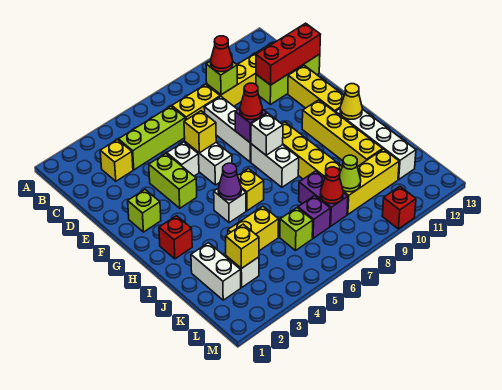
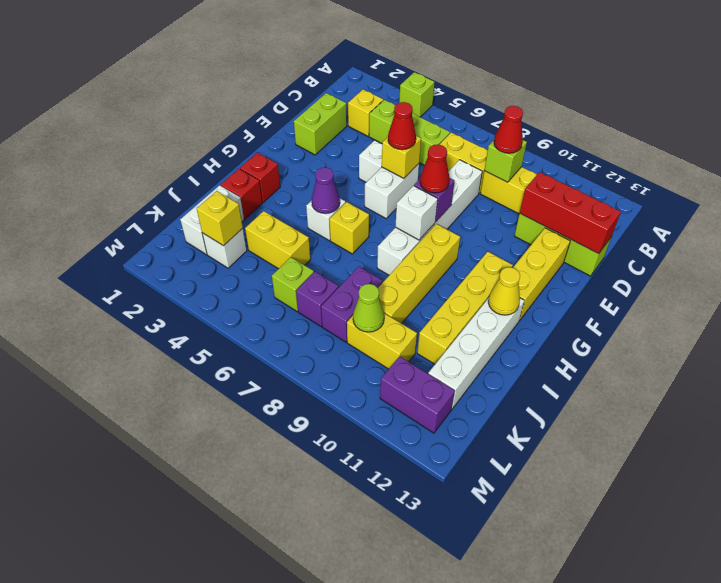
lime 1x2 brick [149,153,197,208] -> lime 1x2 brick moved to [294,93,347,155]
lime 1x1 brick [128,190,161,232] -> lime 1x1 brick moved to [399,72,435,117]
red 1x1 cone [320,167,343,204] -> red 1x1 cone moved to [388,102,416,150]
yellow 1x3 brick [343,149,399,214] -> yellow 1x2 brick [347,313,417,369]
none -> purple 1x2 brick [380,356,455,433]
red 1x1 brick [382,186,416,229] -> red 1x1 brick moved to [221,169,262,219]

